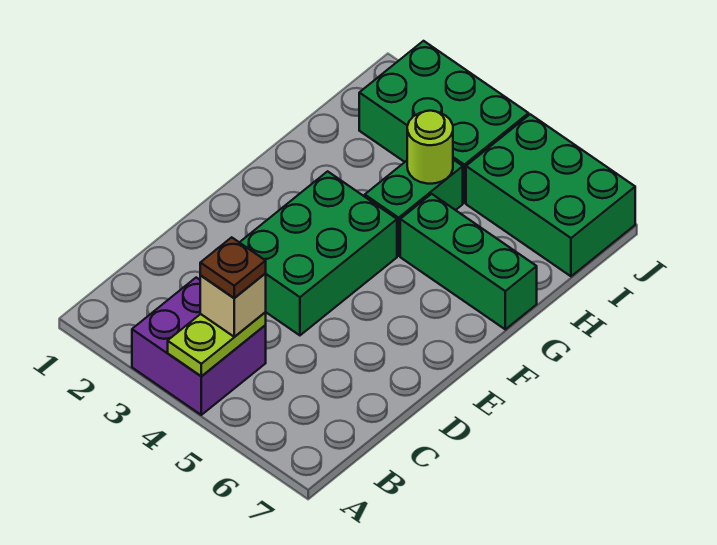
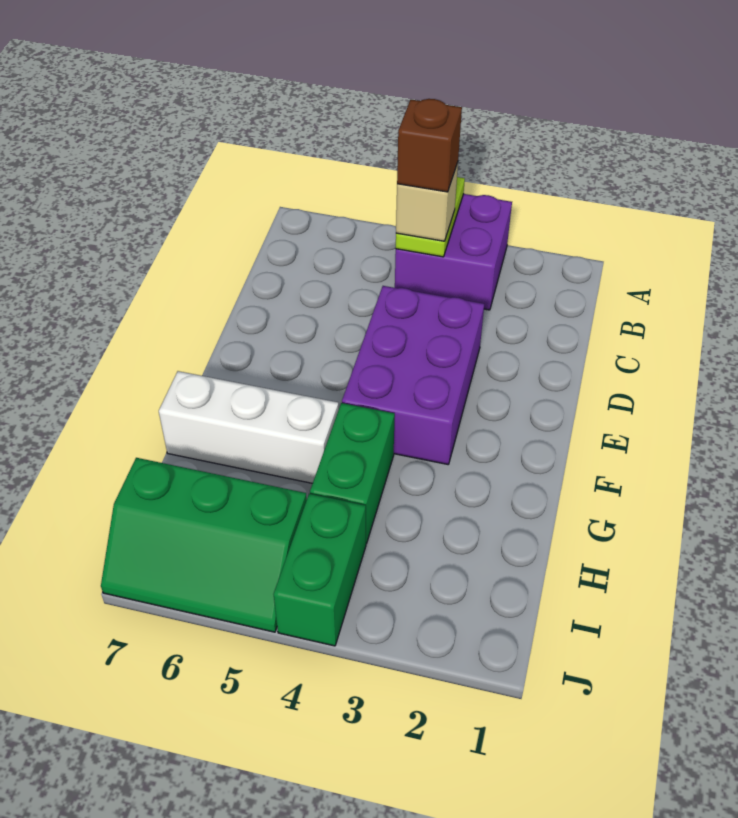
brown 1x1 plate [200,237,266,298] -> brown 1x1 brick [397,99,462,192]
green 2x3 brick [240,171,397,335] -> purple 2x3 brick [342,286,484,464]
green 1x3 brick [400,194,537,329] -> white 1x3 brick [159,371,339,483]
lime 1x1 round brick [407,111,453,184] -> none
green 2x3 brick [359,41,529,203] -> green 1x2 brick [274,494,366,646]
green 2x3 brick [466,114,635,276] -> green 2x3 slope [101,458,307,632]

